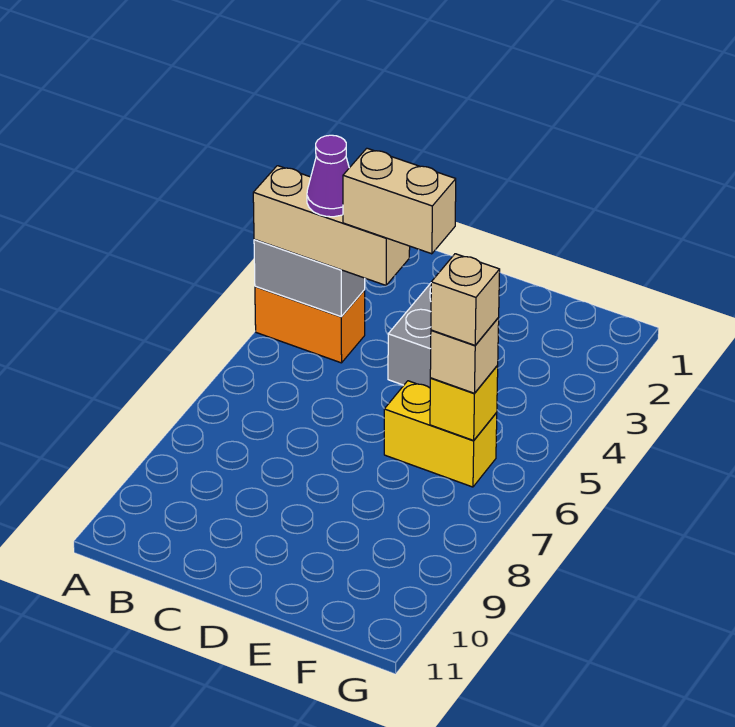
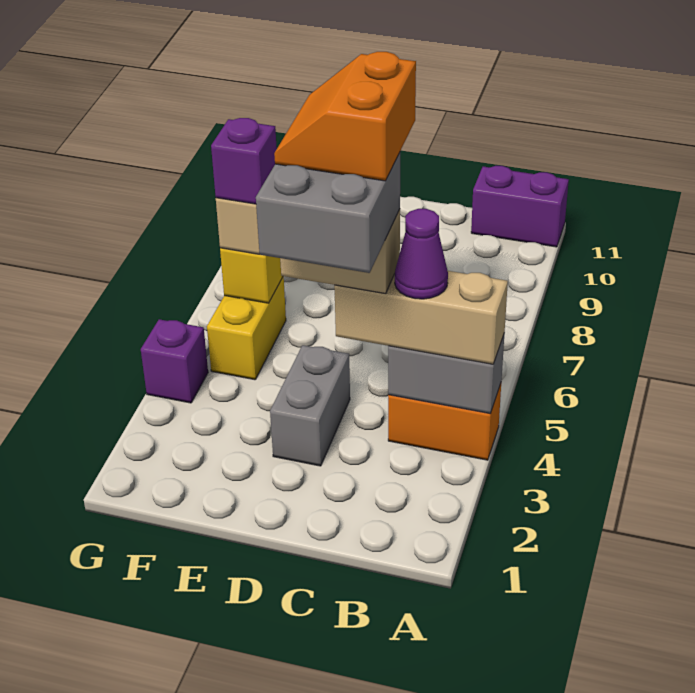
none -> purple 1x2 brick [471,166,569,247]
none -> grey 2x2 brick [256,153,400,273]
none -> orange 2x2 slope [274,52,416,181]
yellow 1x2 brick [384,381,497,487] -> yellow 1x2 brick turned to [207,276,286,380]
tan 1x1 brick [431,254,500,345] -> purple 1x1 brick [211,118,277,204]
none -> purple 1x1 brick [141,319,208,403]

